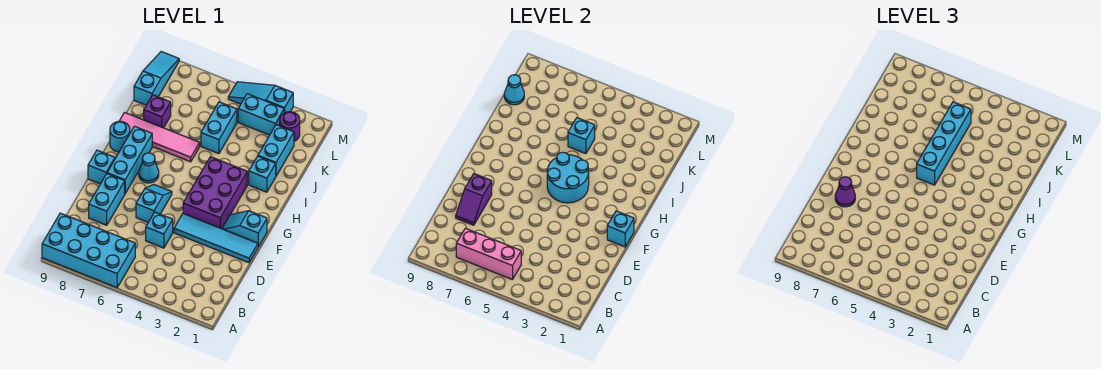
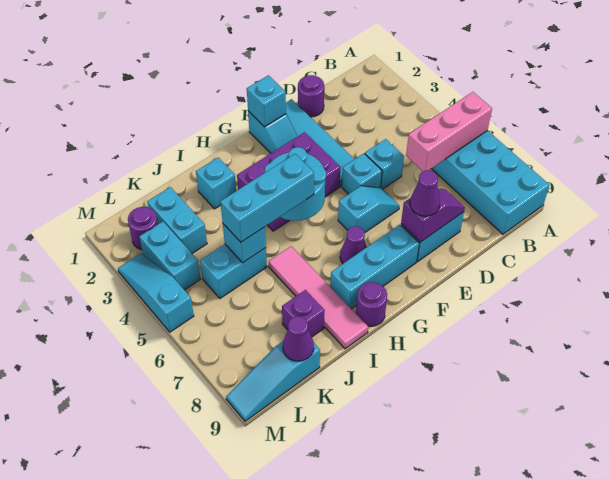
pink 1x3 brick [456,228,521,280] -> pink 1x3 brick turned to [406,92,492,171]
none -> purple 1x1 round brick [298,75,324,117]
cyan 1x2 slope [136,185,172,222] -> cyan 1x2 slope turned to [338,186,399,232]
cyan 1x1 brick [88,150,115,184] -> cyan 1x1 brick moved to [342,153,382,194]
cyan 1x1 cone [139,153,159,183] -> purple 1x1 cone [340,226,367,264]
cyan 1x4 brick [917,102,971,185] -> cyan 1x3 brick [220,154,314,242]
cyan 1x1 round brick [110,121,130,152] -> purple 1x1 round brick [356,282,387,326]
cyan 1x2 brick [258,125,294,176] -> cyan 1x2 brick turned to [147,187,207,253]
cyan 1x1 cone [504,75,524,105] -> purple 1x1 cone [283,316,314,361]
cyan 1x3 slope [228,82,293,113] -> cyan 1x3 slope turned to [118,253,194,332]

